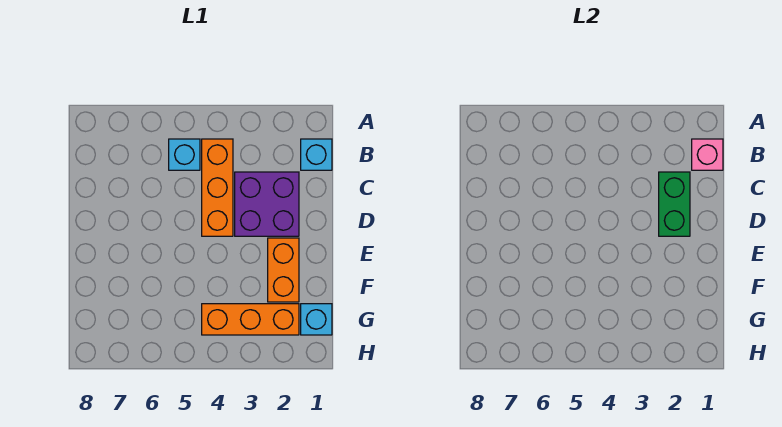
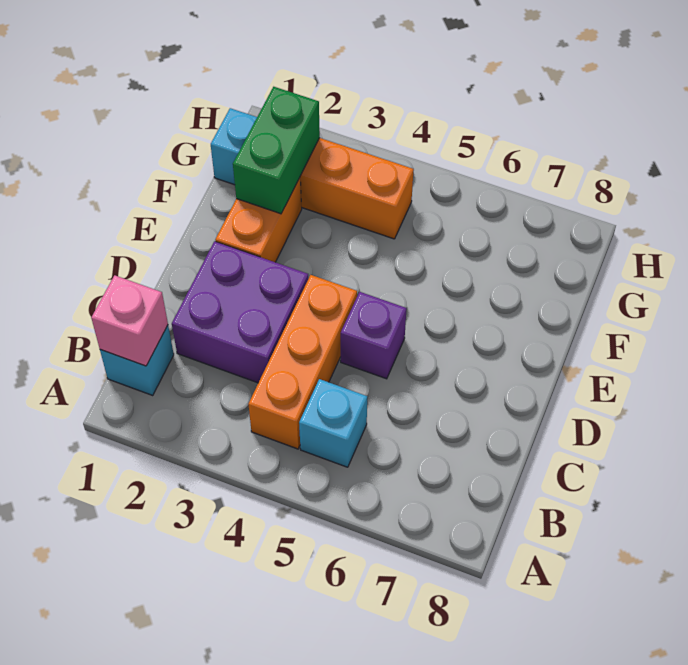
green 1x2 brick [659,172,690,236] -> green 1x2 brick moved to [233,87,320,214]
none -> purple 1x1 brick [341,292,407,379]

